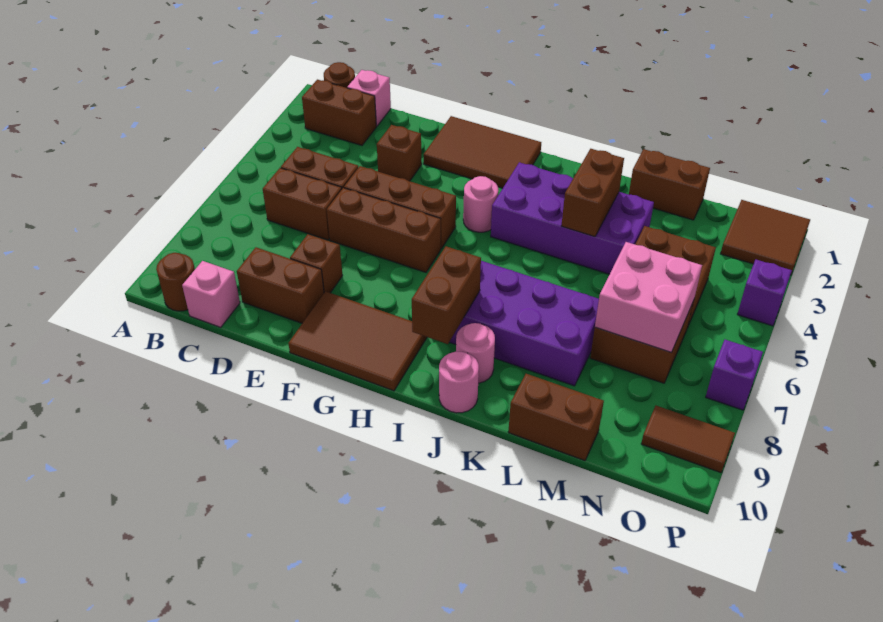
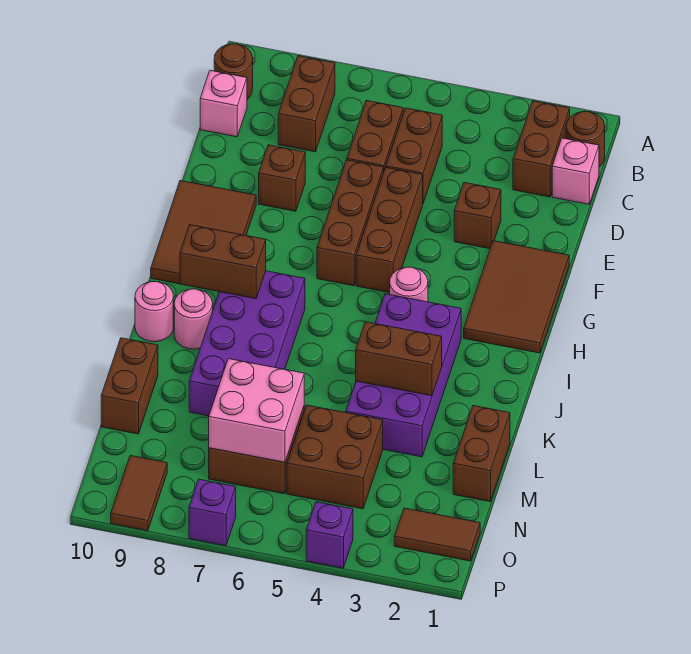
brown 1x2 brick [237,247,324,323] -> brown 1x2 brick moved to [278,56,335,152]
brown 2x2 tile [721,200,810,275] -> brown 1x2 tile [394,508,480,561]

